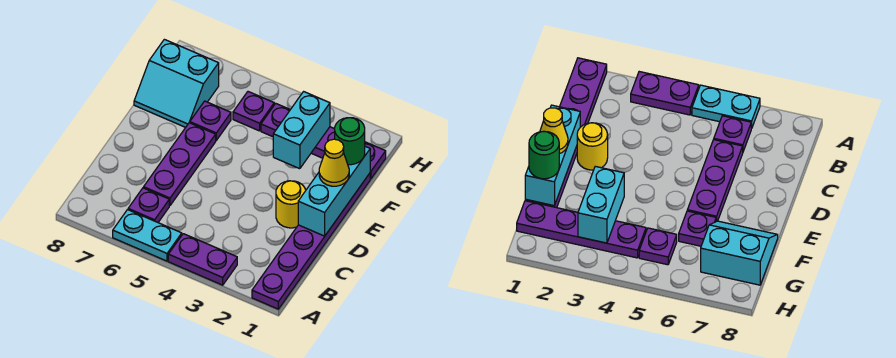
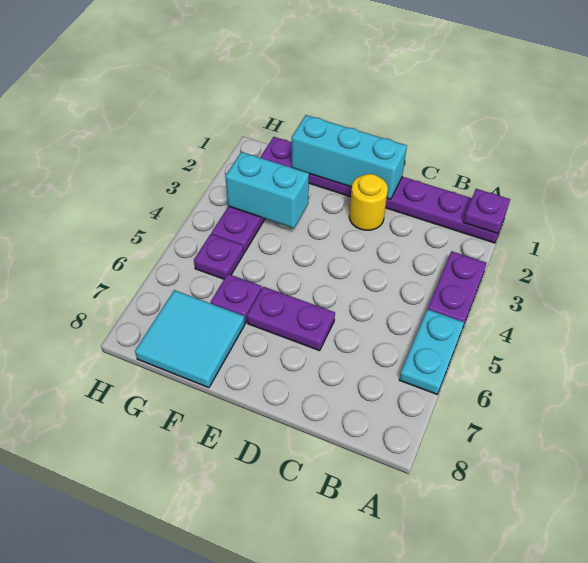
purple 1x1 plate [128,188,169,222] -> purple 1x1 plate moved to [463,189,510,234]
purple 1x3 plate [144,123,216,206] -> purple 1x2 plate [247,287,335,351]
yellow 1x1 cone [319,139,349,186] -> none
green 1x1 round brick [335,118,365,165] -> none
cyan 2x2 slope [134,39,219,127] -> cyan 2x2 tile [135,290,245,388]

